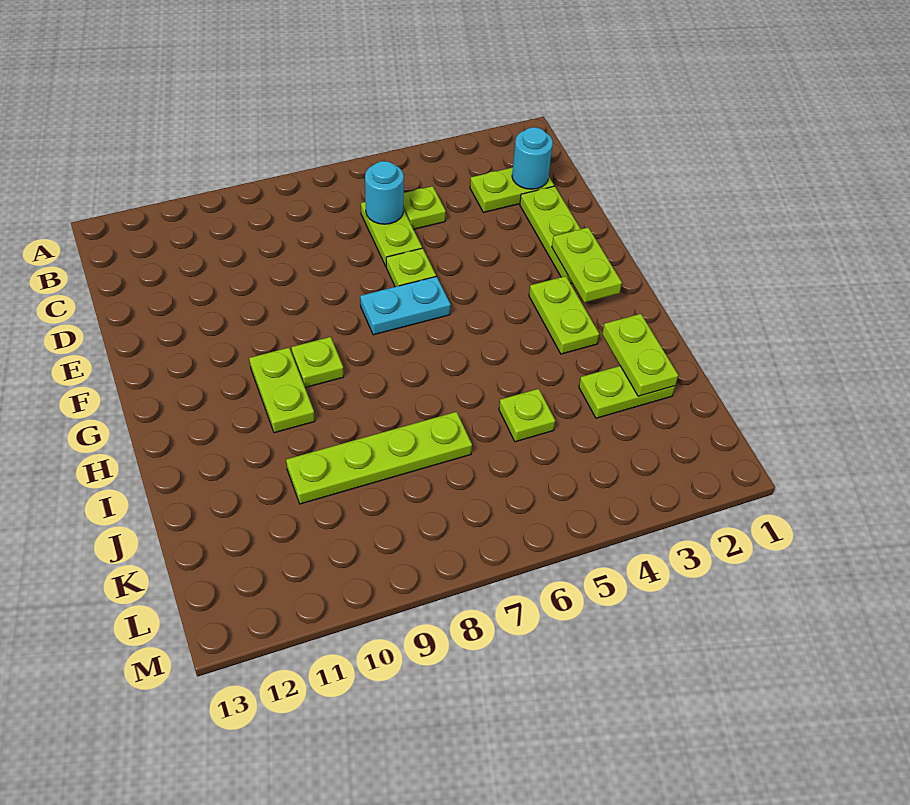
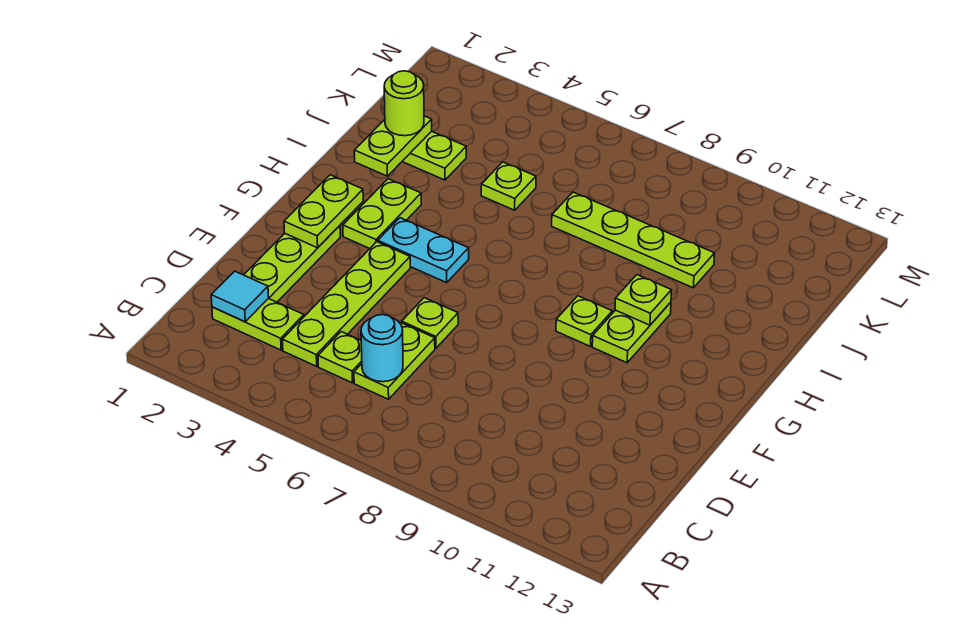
cyan 1x1 round brick [512,127,553,189] -> cyan 1x1 tile [211,271,269,322]
none -> lime 1x4 plate [282,242,410,366]
cyan 1x2 plate [360,277,451,335] -> cyan 1x2 plate moved to [378,218,469,283]
none -> lime 1x1 plate [615,275,672,325]
none -> lime 1x1 round brick [384,71,424,136]

